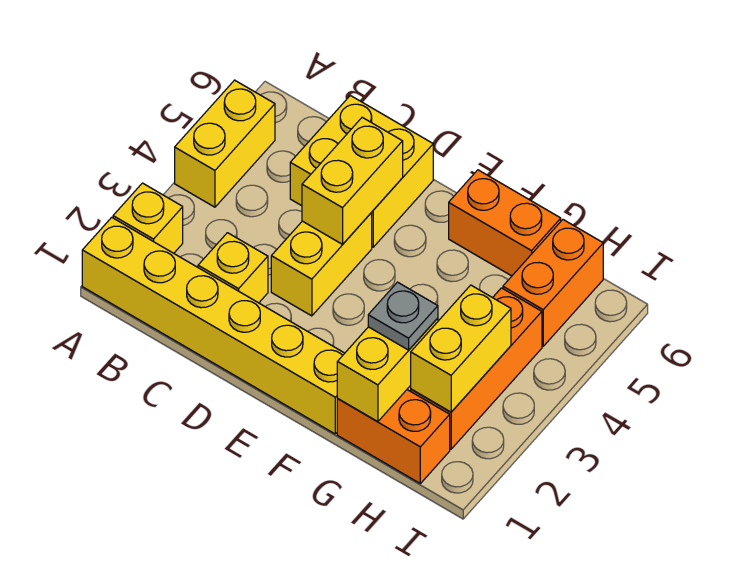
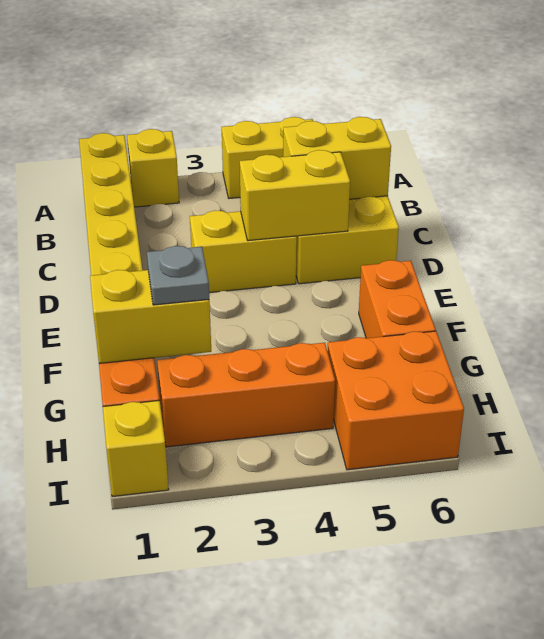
yellow 1x1 brick [198,233,268,303] -> yellow 1x1 brick moved to [103,400,169,497]
yellow 1x2 brick [411,285,511,412] -> yellow 1x2 brick moved to [283,117,391,199]
orange 1x2 brick [503,220,603,346] -> orange 2x2 brick [328,331,464,470]

